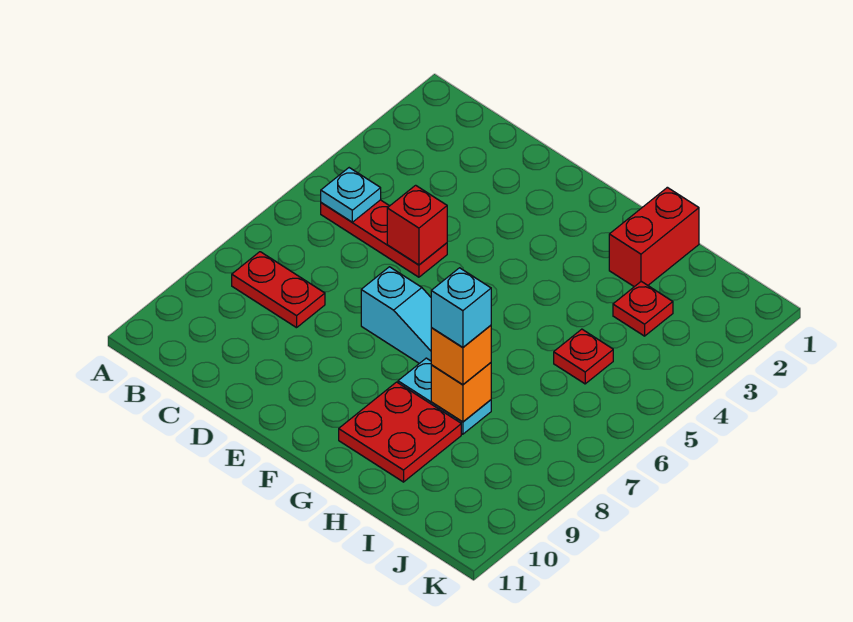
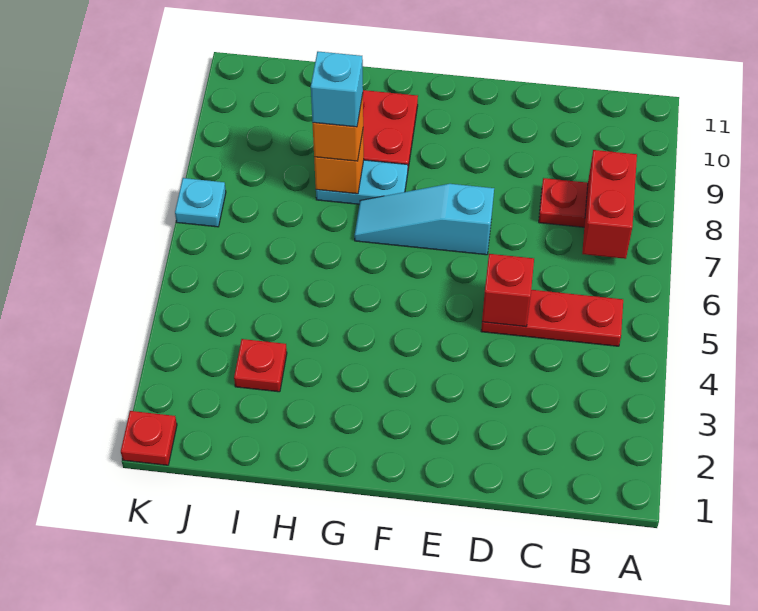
cyan 1x1 plate [321,168,381,222] -> cyan 1x1 plate moved to [175,178,226,227]
red 1x2 brick [609,187,699,287] -> red 1x2 brick moved to [582,150,637,259]
red 1x1 plate [554,329,613,384] -> red 1x1 plate moved to [121,411,177,465]

